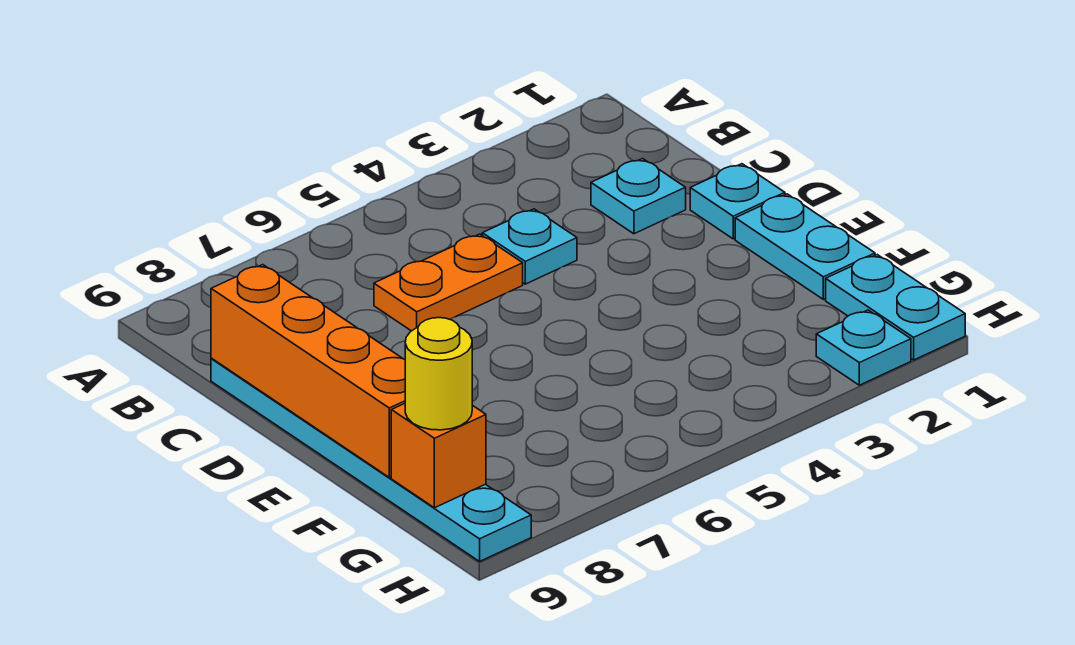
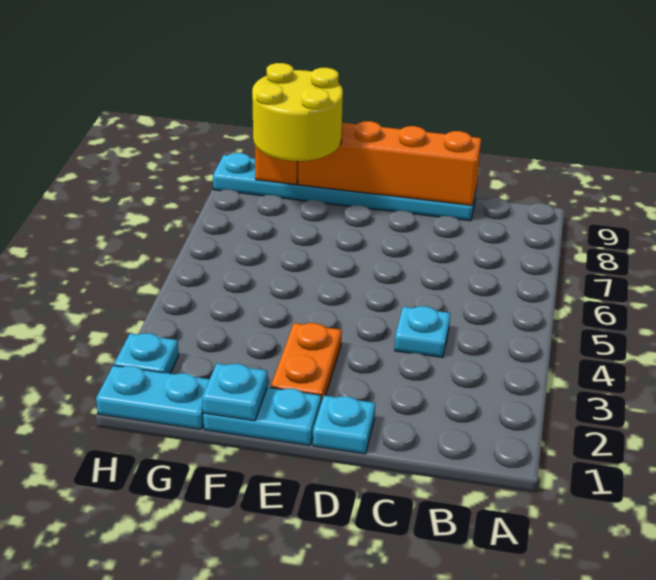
cyan 1x1 plate [591,159,686,234] -> cyan 1x1 plate moved to [202,363,268,421]
orange 1x2 plate [374,234,523,331] -> orange 1x2 plate moved to [271,323,342,403]
yellow 1x1 round brick [405,318,472,430] -> yellow 2x2 round brick [252,63,343,161]

